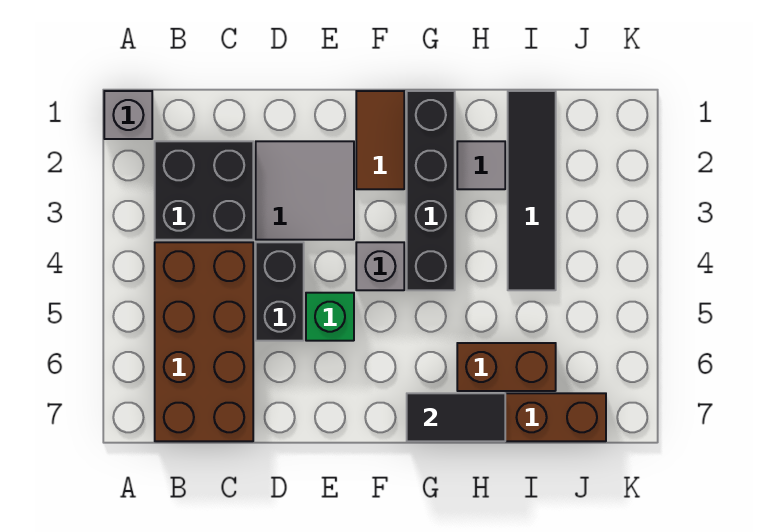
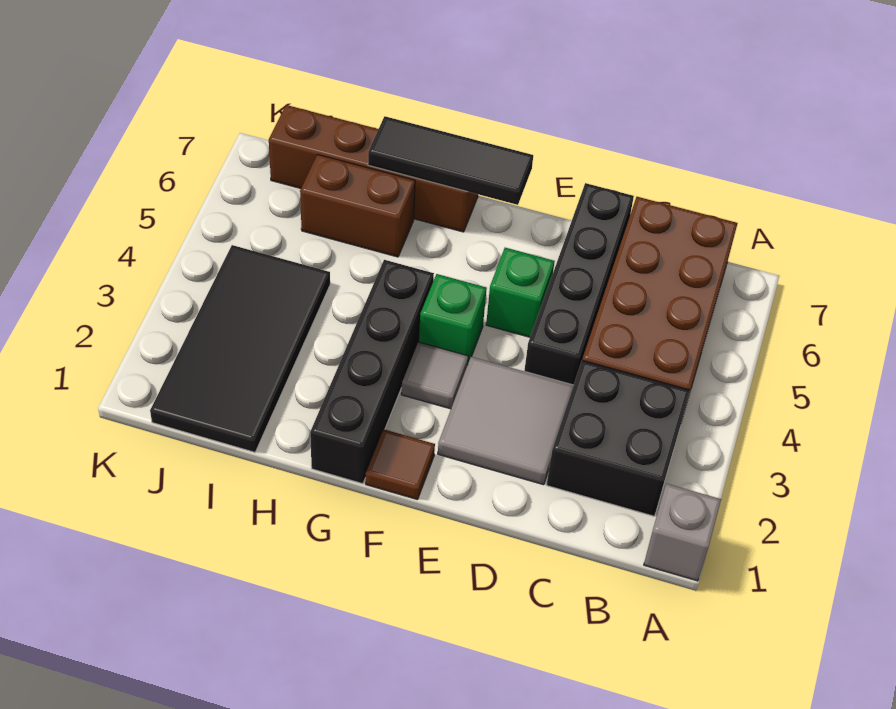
black 1x2 brick [256,242,304,341] -> black 1x4 brick [524,183,634,385]
brown 1x2 tile [356,91,404,189] -> brown 1x1 tile [366,429,435,500]
grey 1x1 brick [356,242,404,290] -> green 1x1 brick [419,274,487,362]
black 1x2 tile [407,393,505,441] -> black 1x3 tile [368,116,533,205]
grey 1x1 tile [457,141,505,189] -> grey 1x1 tile moved to [401,342,468,409]
black 1x4 tile [508,91,556,290] -> black 2x4 tile [150,245,330,452]

